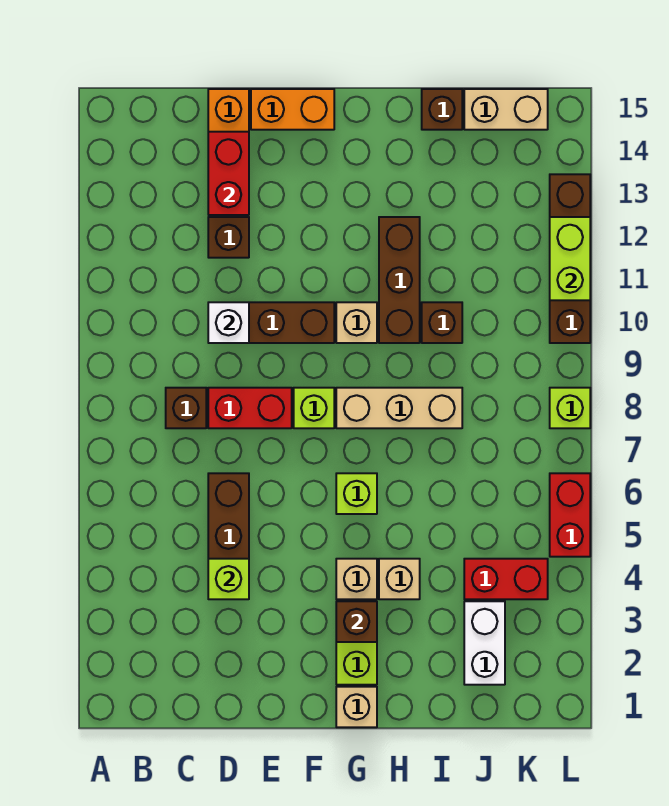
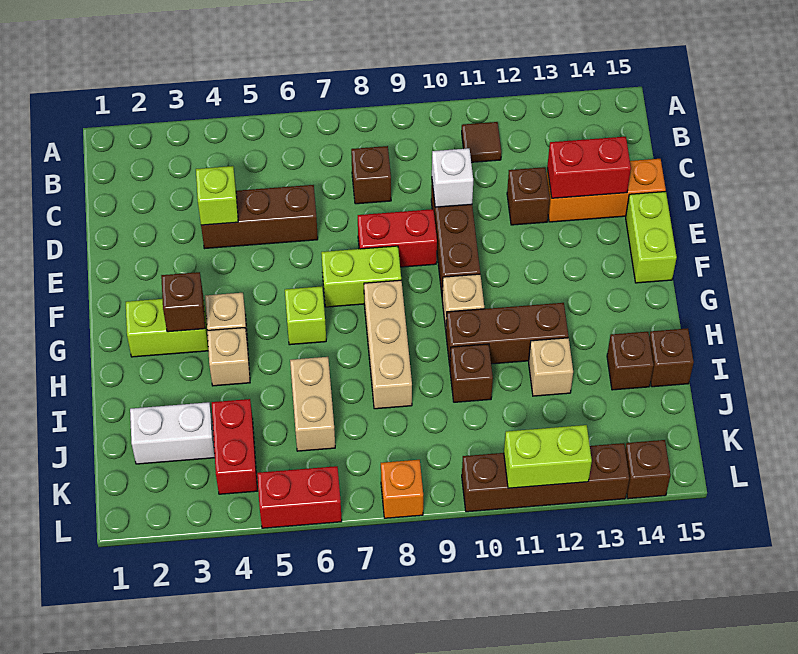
none -> brown 1x1 tile [462,122,501,162]
red 1x2 brick [208,388,292,428] -> red 1x2 brick turned to [358,209,437,267]
orange 1x2 brick [251,89,334,130] -> lime 1x2 brick [626,192,677,283]
lime 1x1 brick [294,388,334,428] -> lime 1x2 brick [321,246,401,307]
tan 1x1 brick [336,687,377,727] -> tan 1x1 brick moved to [529,338,573,396]
none -> brown 1x1 brick [607,332,654,390]
tan 1x2 brick [464,89,548,130] -> tan 1x2 brick moved to [290,357,335,451]
lime 1x1 brick [550,388,590,428] -> orange 1x1 brick [381,460,423,518]
none -> brown 1x1 brick [625,440,670,499]

